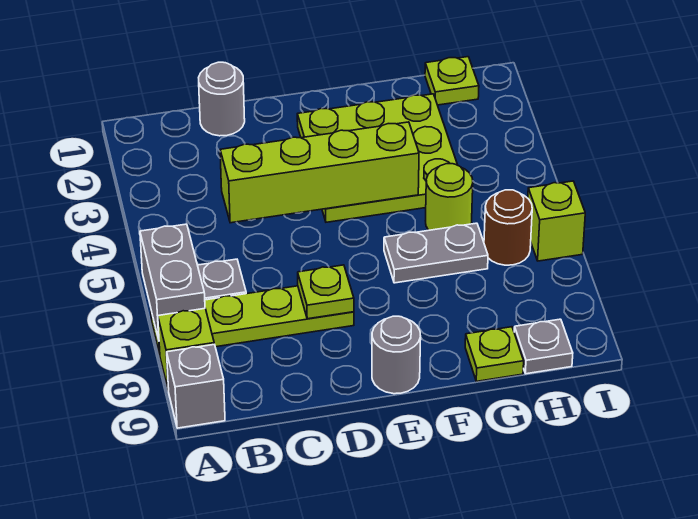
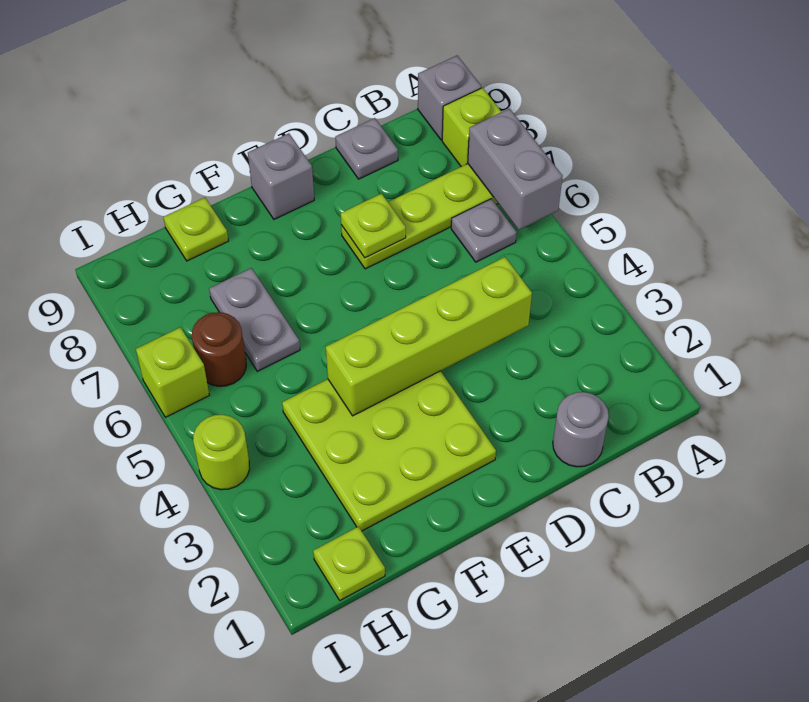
grey 1x1 round brick [372,316,421,394] -> grey 1x1 brick [248,133,314,219]
grey 1x2 plate [384,223,488,283] -> grey 1x2 plate turned to [209,268,300,371]
lime 1x1 round brick [426,164,473,230] -> lime 1x1 round brick moved to [193,415,250,490]
grey 1x1 plate [514,319,573,374] -> grey 1x1 plate moved to [335,118,398,179]

